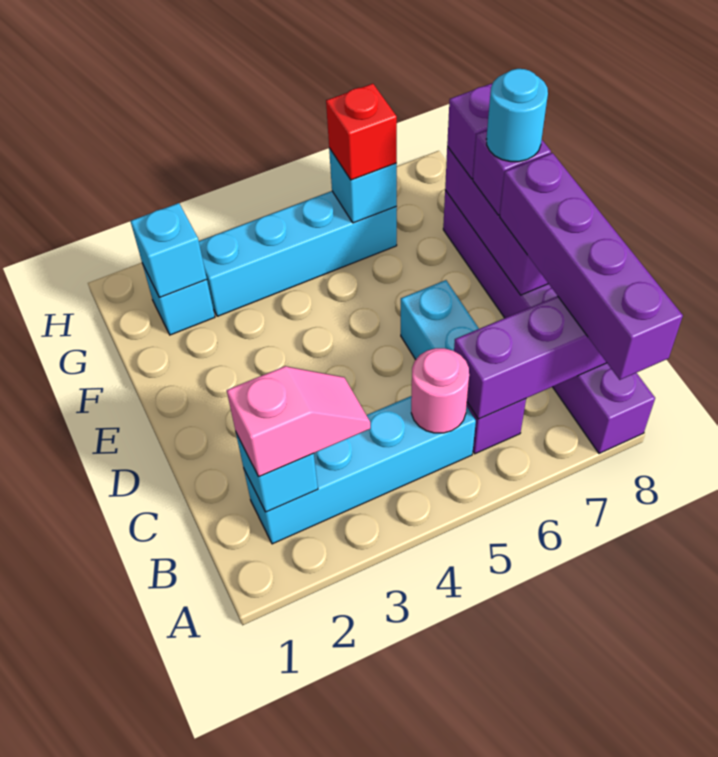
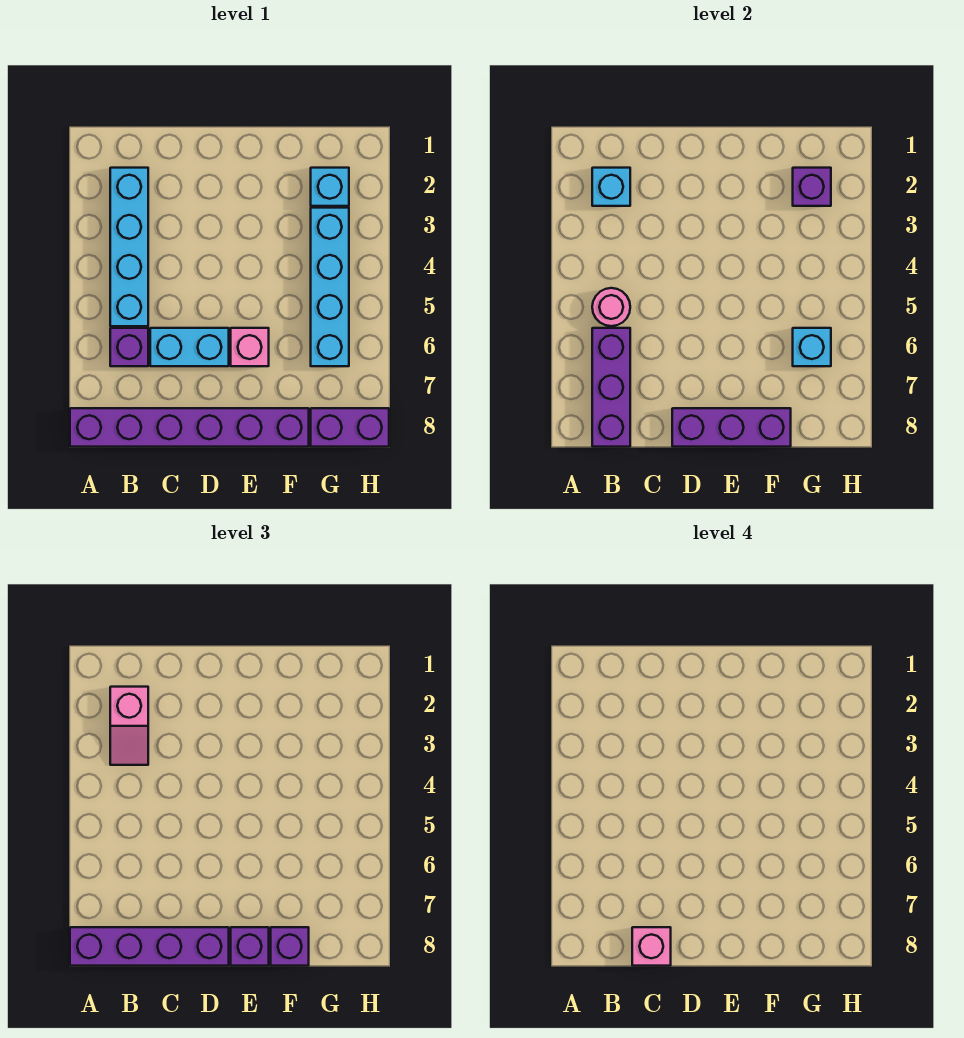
none -> pink 1x1 brick [632,927,671,966]
none -> pink 1x1 brick [231,328,269,366]
cyan 1x1 round brick [486,69,548,162] -> none
cyan 1x1 brick [130,203,207,297] -> purple 1x1 brick [793,168,831,206]
red 1x1 brick [326,84,397,180] -> none
none -> purple 1x2 brick [311,408,389,447]

